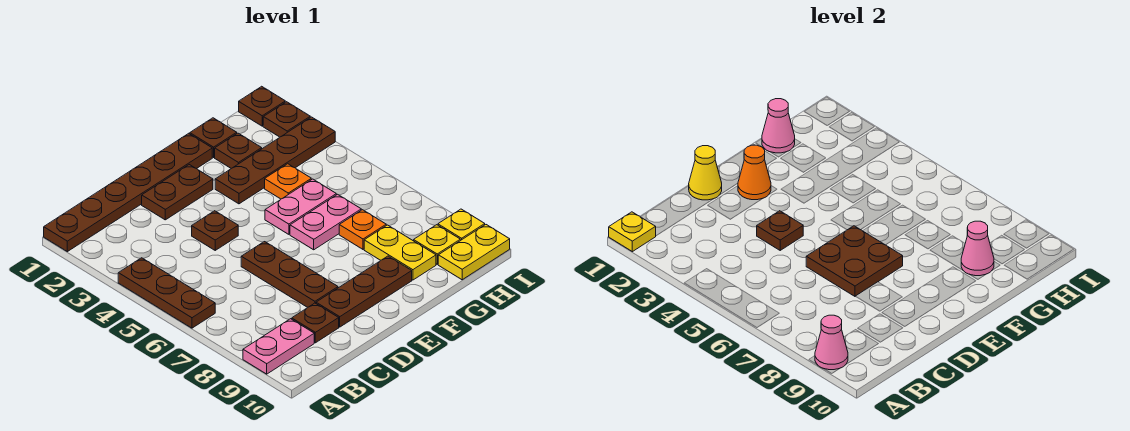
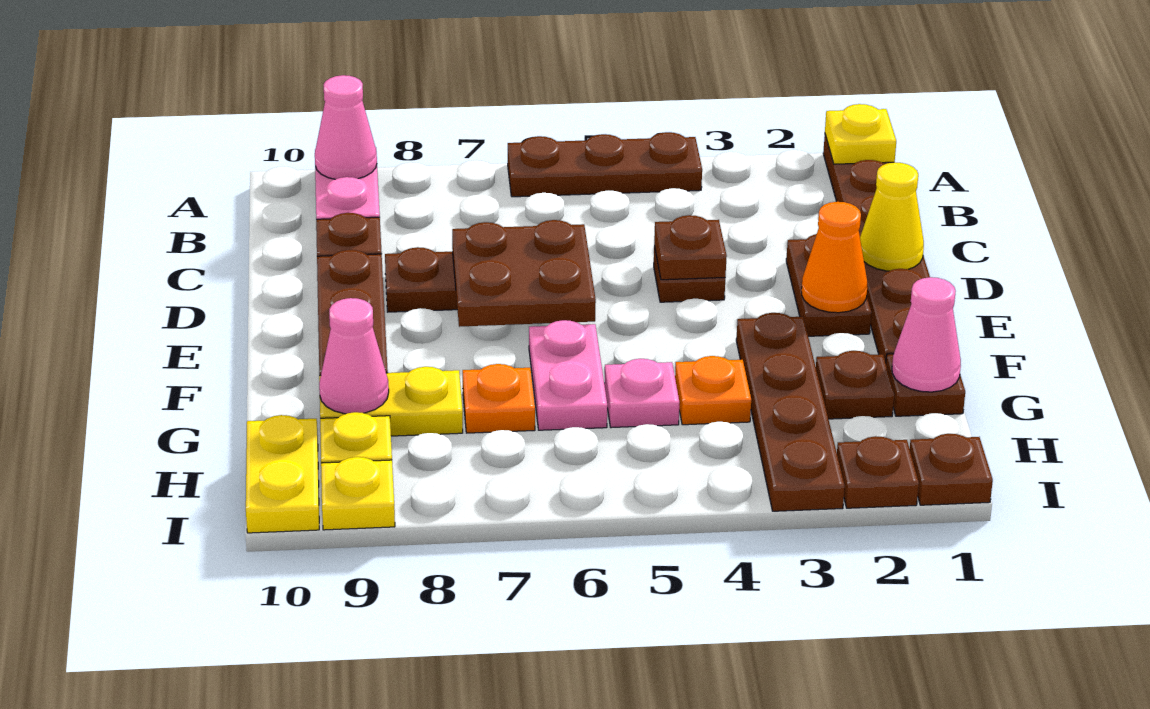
pink 1x2 plate [265,179,336,234] -> pink 1x1 plate [604,359,680,428]

